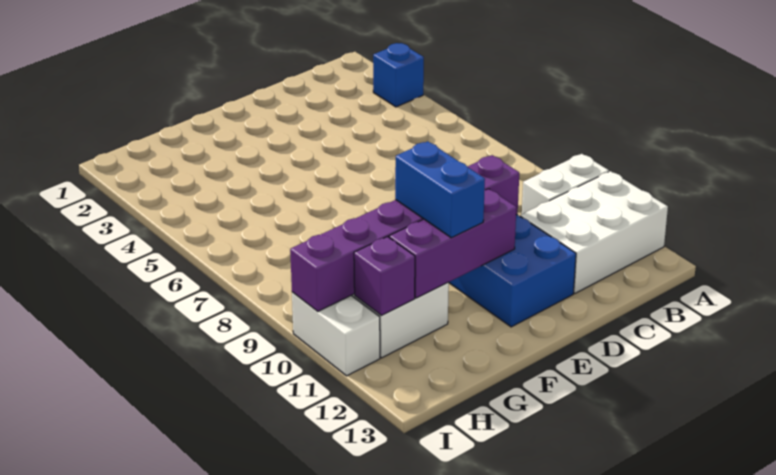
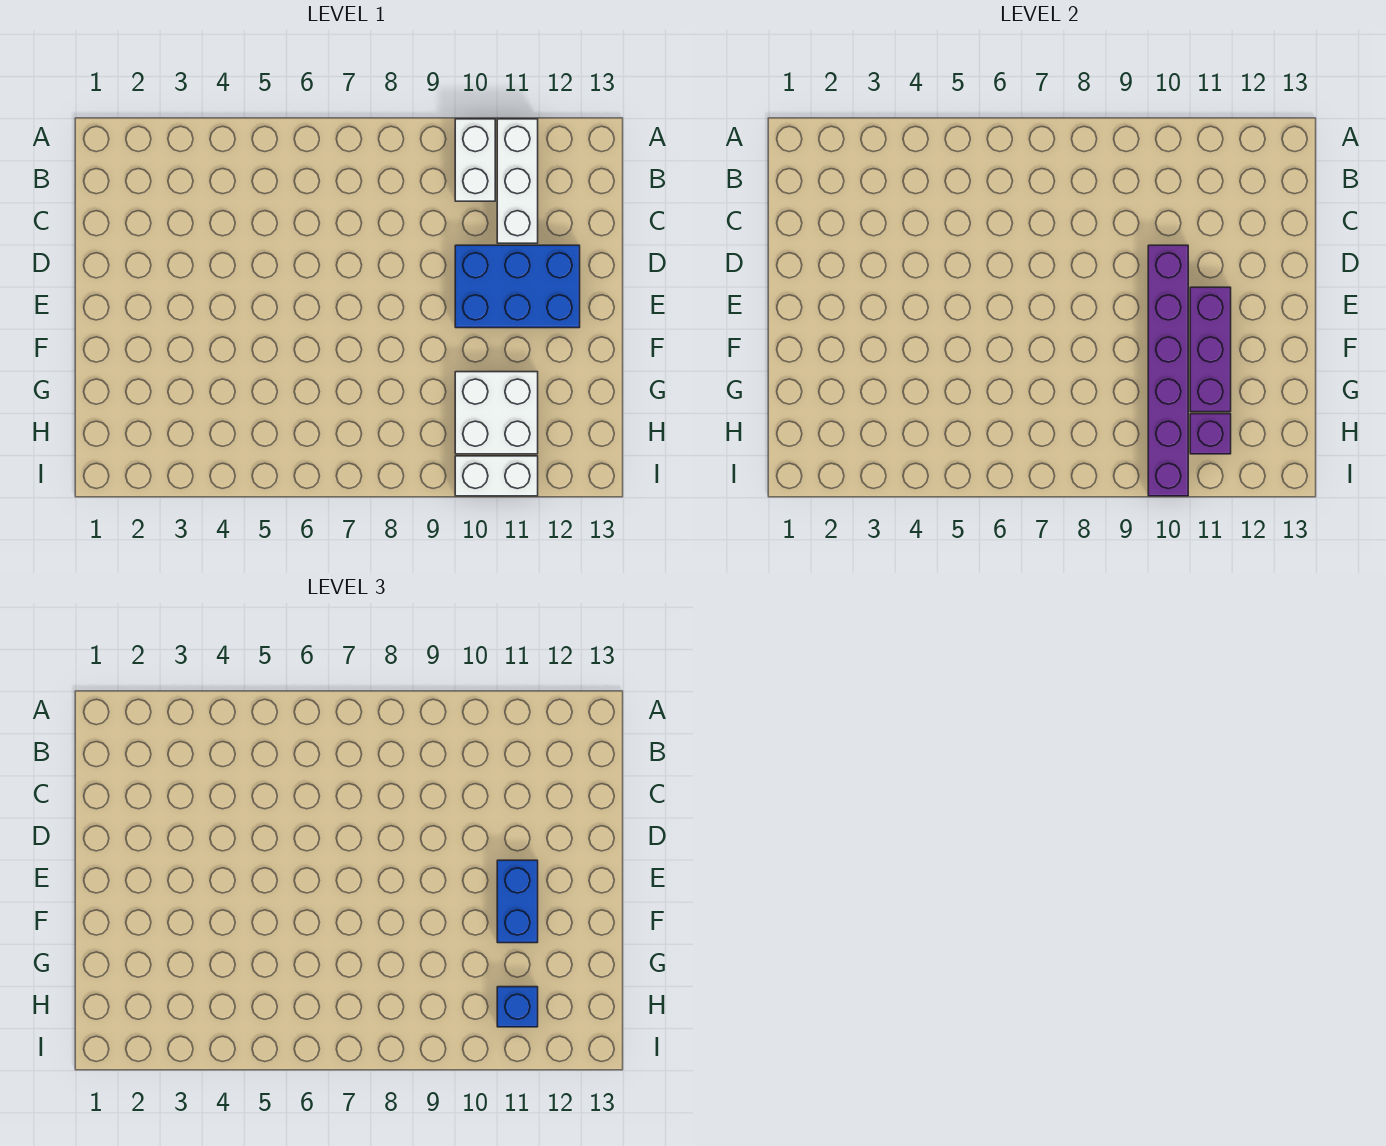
blue 1x1 brick [373,43,424,107] -> blue 1x1 brick moved to [497,987,538,1027]
white 2x3 brick [520,171,668,293] -> white 1x3 brick [497,119,538,243]
blue 1x2 brick [395,141,485,238] -> blue 1x2 brick turned to [497,860,538,943]

